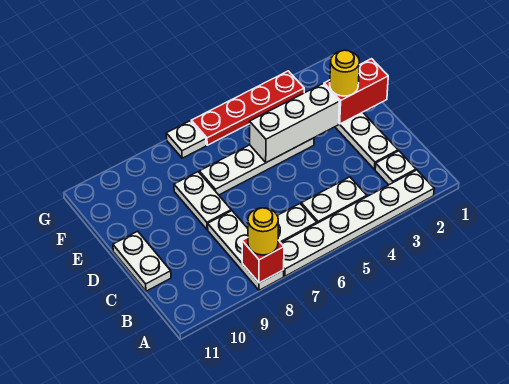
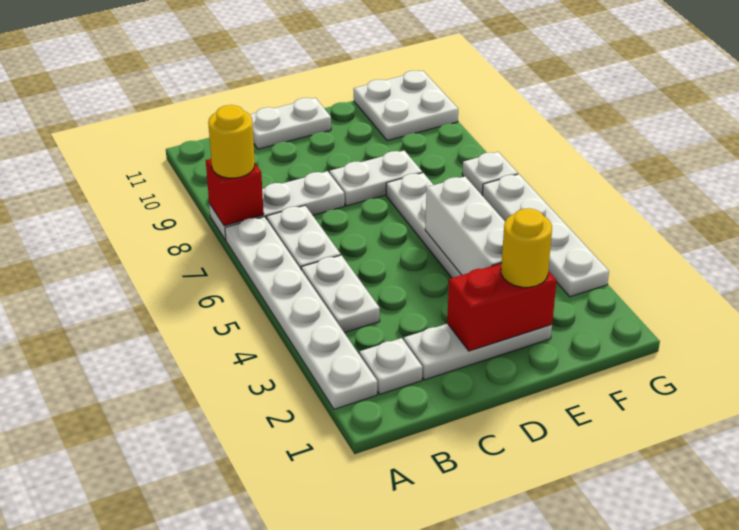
red 1x2 brick [324,59,388,124] -> red 1x2 brick turned to [447,263,557,351]
none -> white 2x2 plate [354,71,458,141]
red 1x4 plate [191,71,304,145] -> white 1x4 plate [482,174,609,297]

